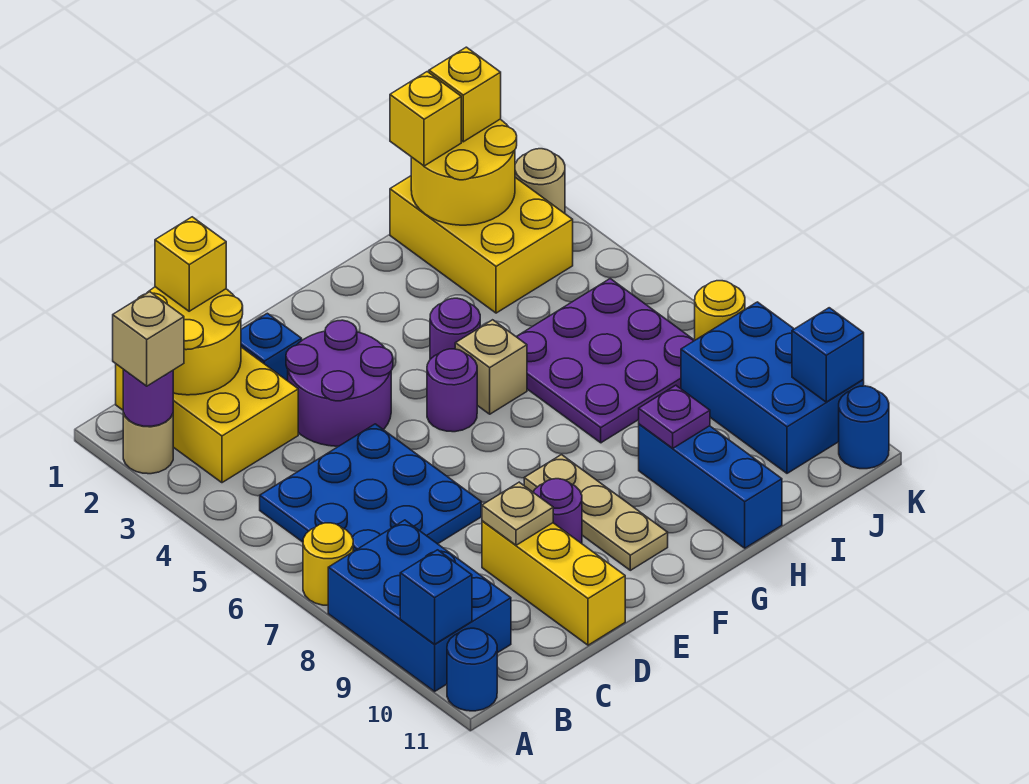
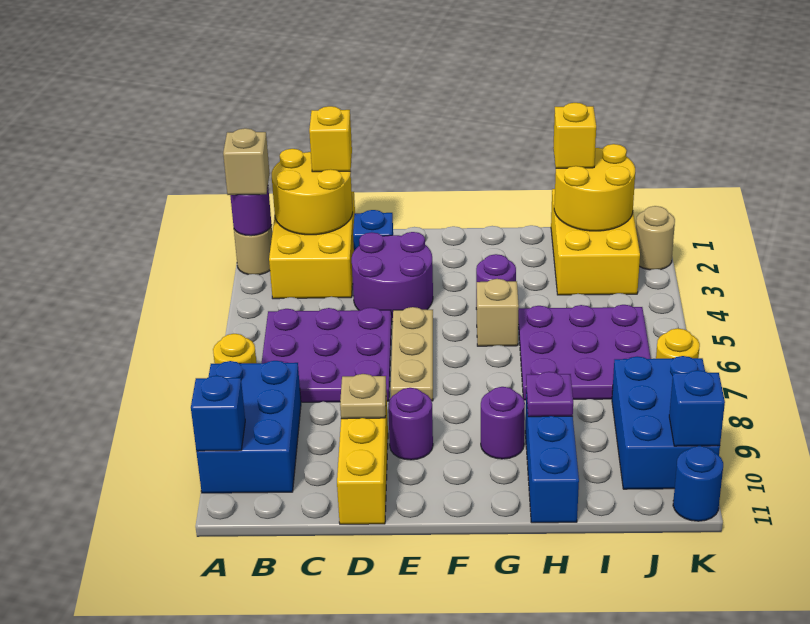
blue 1x1 round brick [447,628,497,711] -> none
blue 3x3 plate [260,424,481,552] -> purple 3x3 plate [262,308,392,402]
purple 1x1 round brick [427,349,477,432] -> purple 1x1 round brick moved to [481,387,525,459]
tan 1x3 plate [524,455,668,570] -> tan 1x3 plate moved to [391,307,433,401]
yellow 1x1 brick [429,47,501,142] -> none

